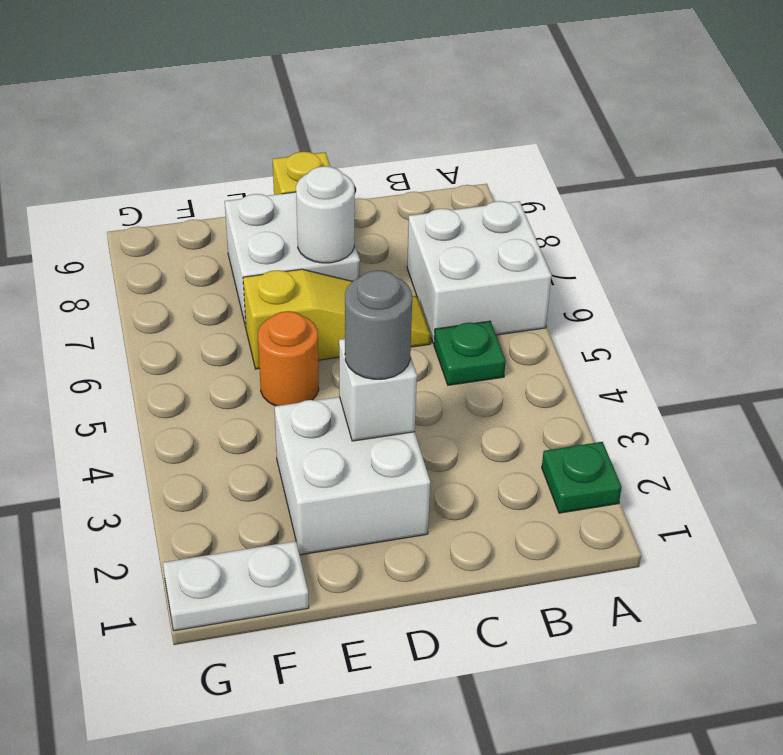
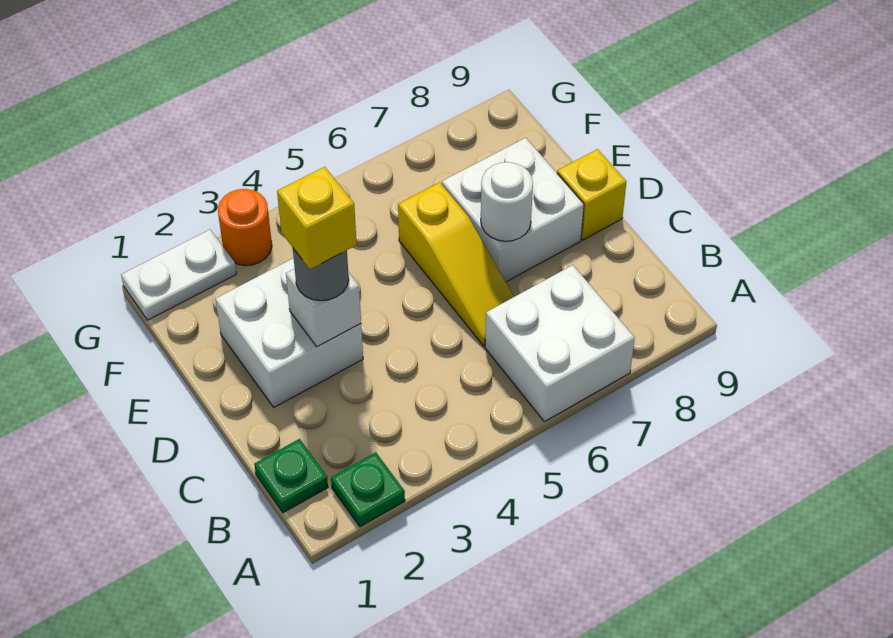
green 1x1 plate [434,321,506,385] -> green 1x1 plate moved to [254,439,328,513]
none -> yellow 1x1 brick [277,167,357,269]
orange 1x1 round brick [258,311,319,406] -> orange 1x1 round brick moved to [218,189,272,266]
white 1x2 plate [163,541,309,631] -> white 1x2 plate turned to [121,230,236,320]

